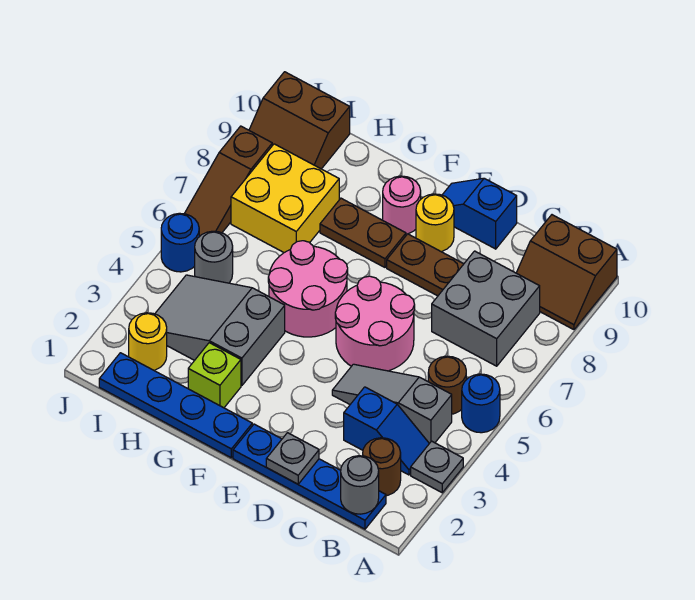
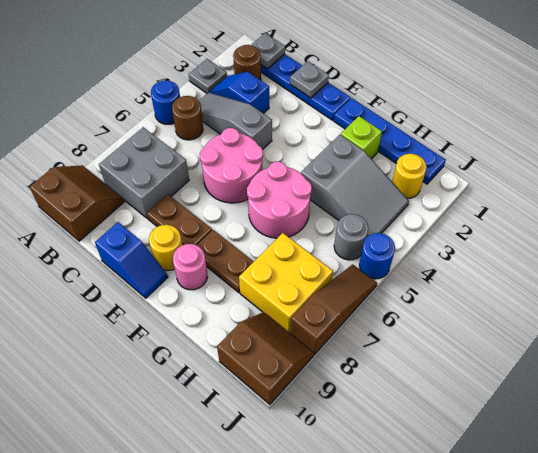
grey 1x1 round brick [341,456,379,514] -> grey 1x1 plate [251,33,285,69]
grey 1x3 slope [332,364,452,443] -> grey 1x3 slope turned to [199,92,272,149]

